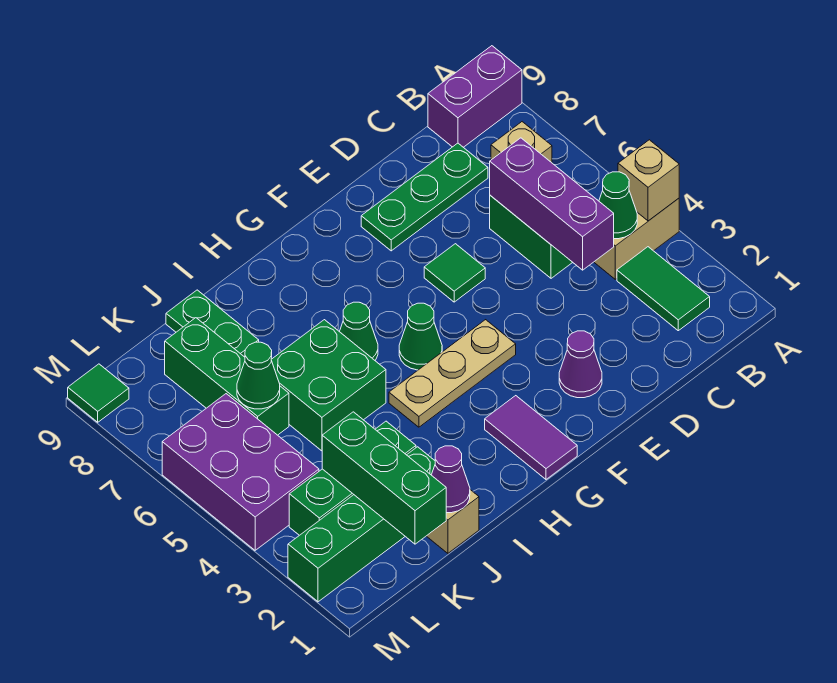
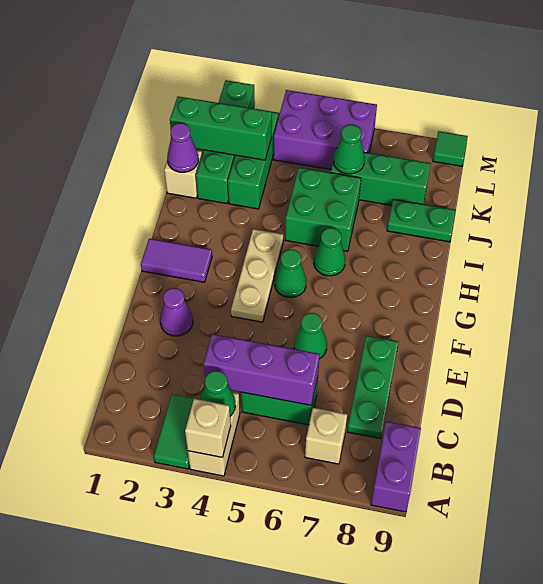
green 1x2 tile [617,247,710,331] -> green 1x2 tile turned to [154,394,200,469]
green 1x1 tile [424,244,485,302] -> green 1x1 cone [294,313,327,359]

